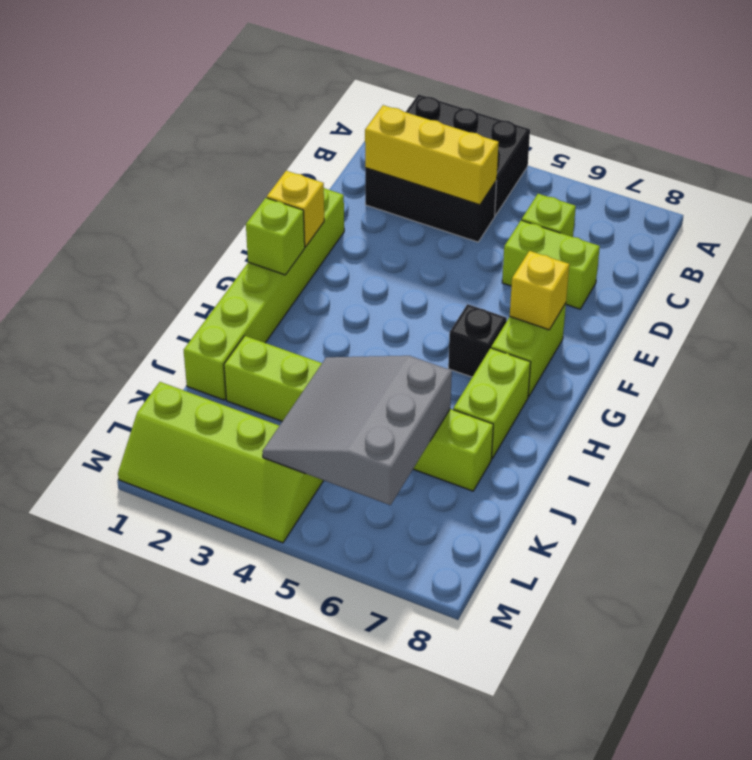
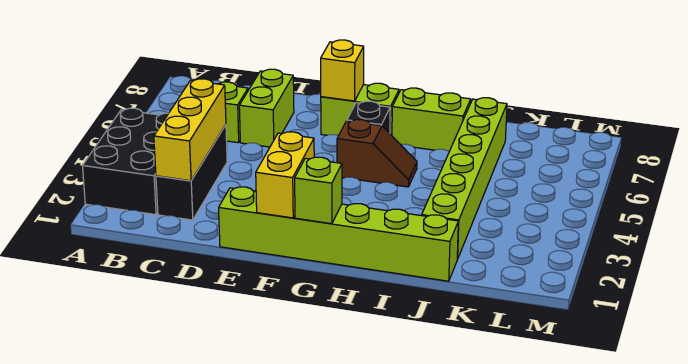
yellow 1x1 brick [267,171,324,247] -> yellow 1x2 brick [256,132,314,218]
none -> brown 1x2 slope [337,120,417,187]
grey 3x3 slope [263,356,452,505] -> none
lime 2x4 slope [118,382,324,543] -> none

